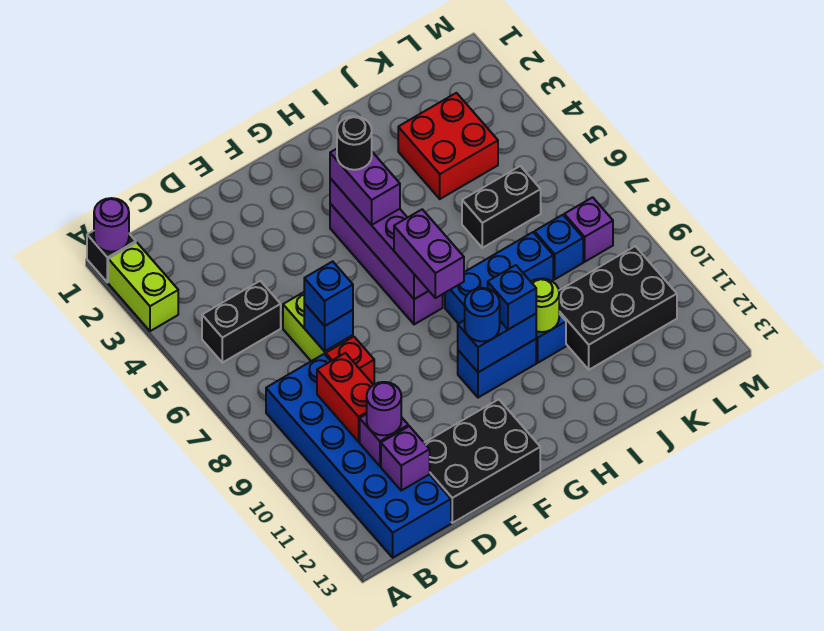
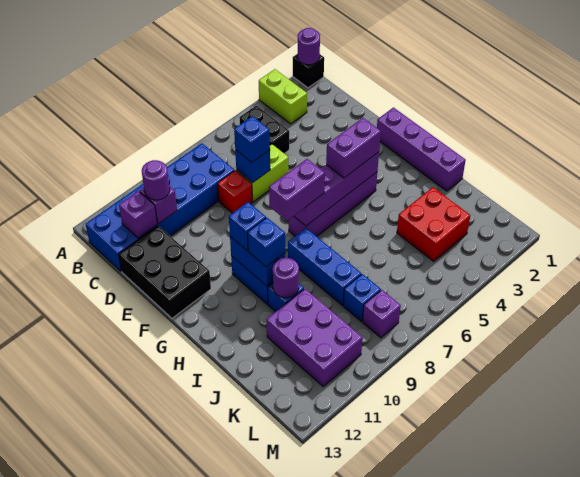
lime 1x2 brick [108,242,178,331] -> lime 1x2 brick turned to [259,69,307,124]
red 1x2 brick [317,353,373,442] -> none
none -> purple 1x4 brick [377,108,466,191]
black 1x1 round brick [337,116,372,170] -> none
blue 1x1 round brick [465,288,500,341] -> blue 1x1 brick [229,202,266,251]
lime 1x1 round brick [531,279,559,332] -> purple 1x1 round brick [273,258,299,298]
black 1x2 brick [462,166,541,248] -> none
black 2x3 brick [559,246,677,370] -> purple 2x3 brick [266,289,363,386]

